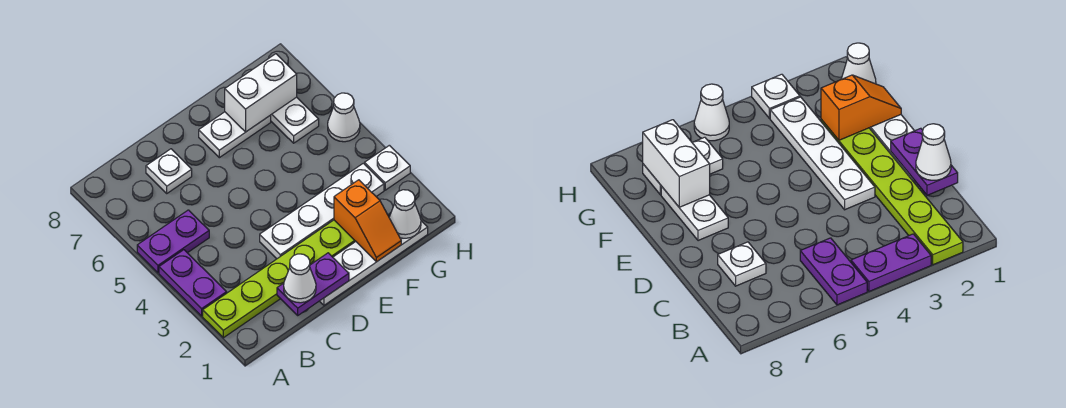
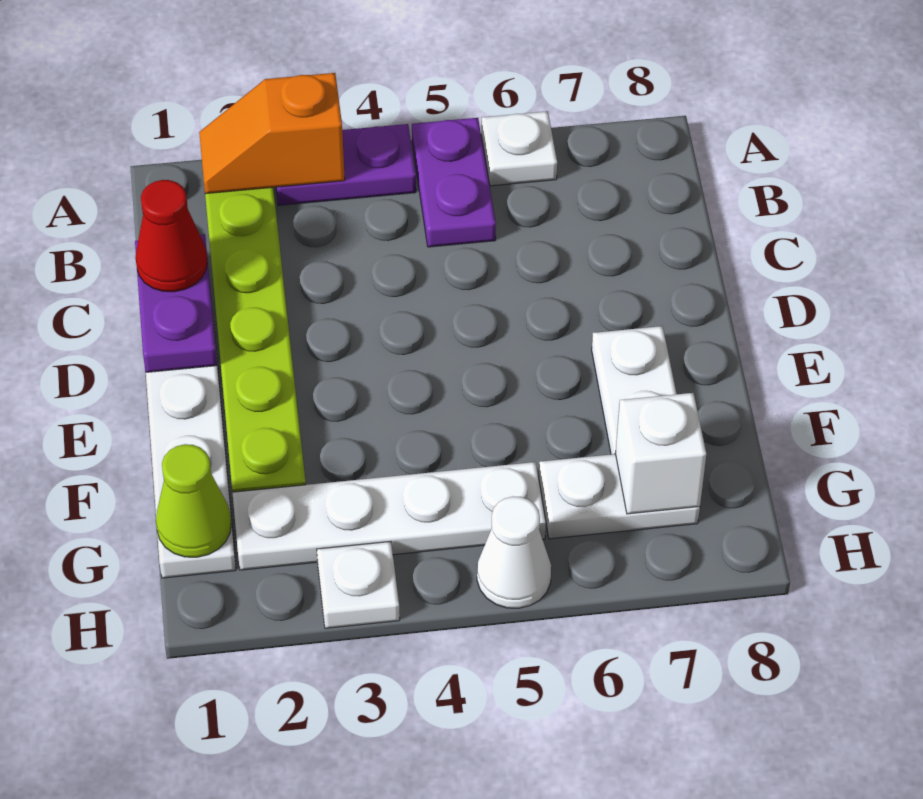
white 1x1 cone [284,254,316,303] -> red 1x1 cone [135,180,207,292]
white 1x1 plate [146,149,192,193] -> white 1x1 plate moved to [481,111,557,186]
white 1x4 plate [260,163,384,259] -> white 1x4 plate turned to [232,462,546,570]
orange 1x2 slope [334,180,401,262] -> orange 1x2 slope moved to [199,73,345,194]
white 1x2 brick [225,54,297,132] -> white 1x1 brick [616,393,706,514]
white 1x1 cone [389,190,421,238] -> lime 1x1 cone [156,444,231,557]

